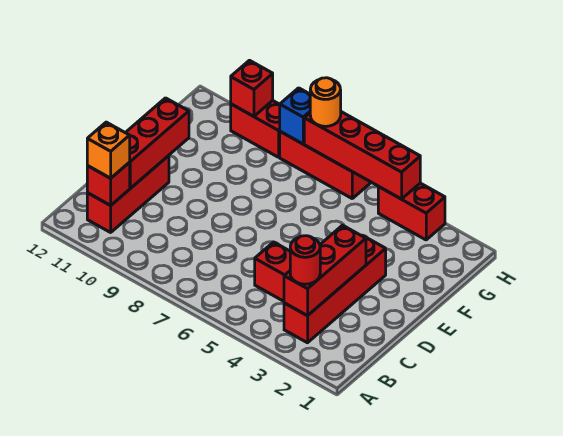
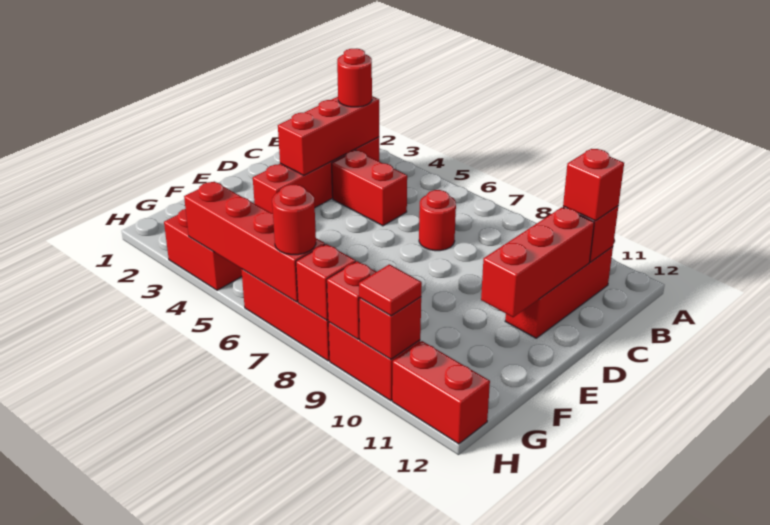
orange 1x1 brick [87,122,130,178] -> red 1x1 brick [563,149,624,221]
none -> red 1x1 round brick [419,190,456,251]
orange 1x1 round brick [310,78,341,126] -> red 1x1 round brick [272,185,316,255]
blue 1x1 brick [280,88,310,144] -> red 1x1 brick [296,244,356,320]
none -> red 1x1 brick [327,261,376,339]
none -> red 1x1 tile [359,264,422,316]
none -> red 1x2 brick [392,341,490,444]

